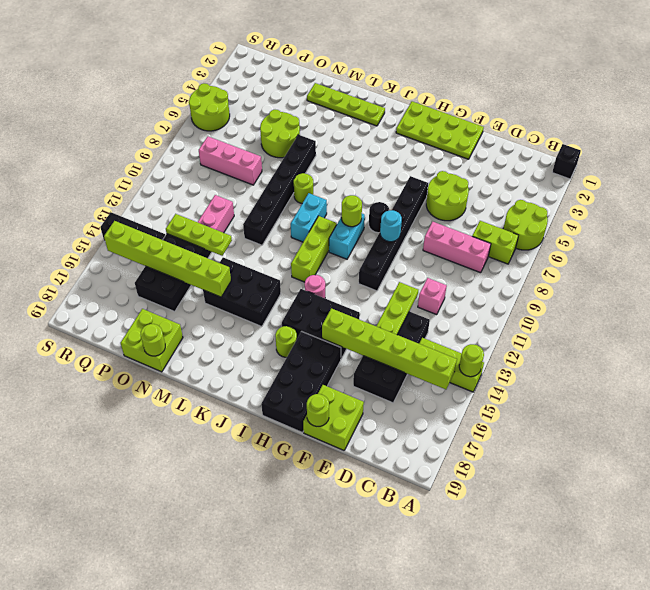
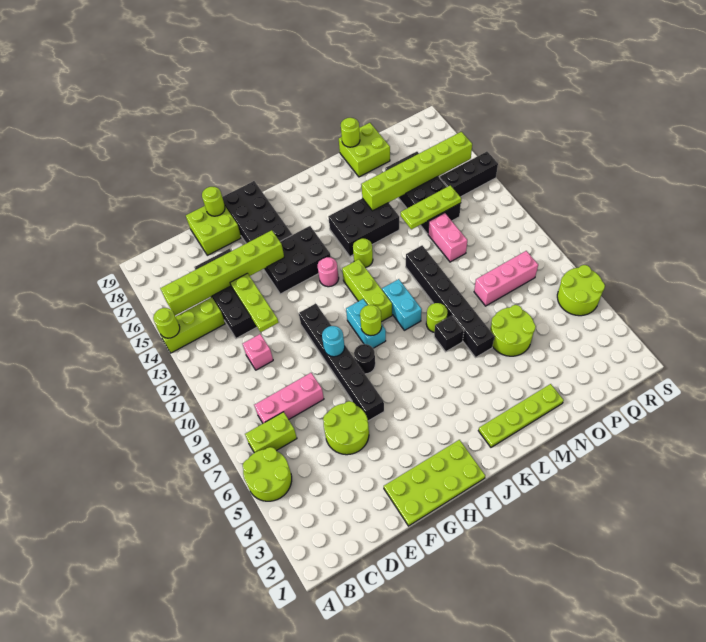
black 1x1 brick [552,144,581,179] -> black 1x1 brick moved to [434,316,464,352]
lime 1x1 round brick [275,326,297,357] -> lime 1x1 round brick moved to [353,238,373,268]

